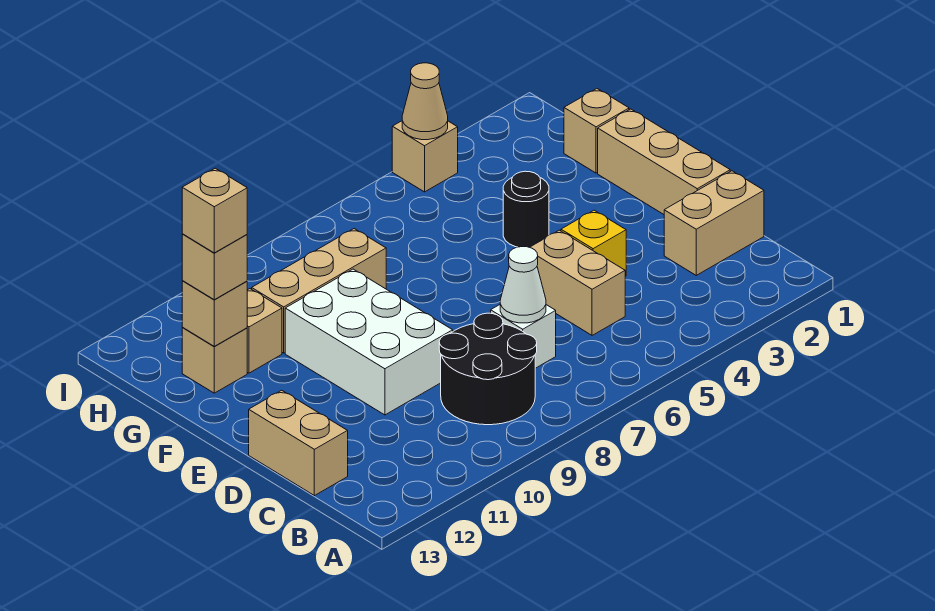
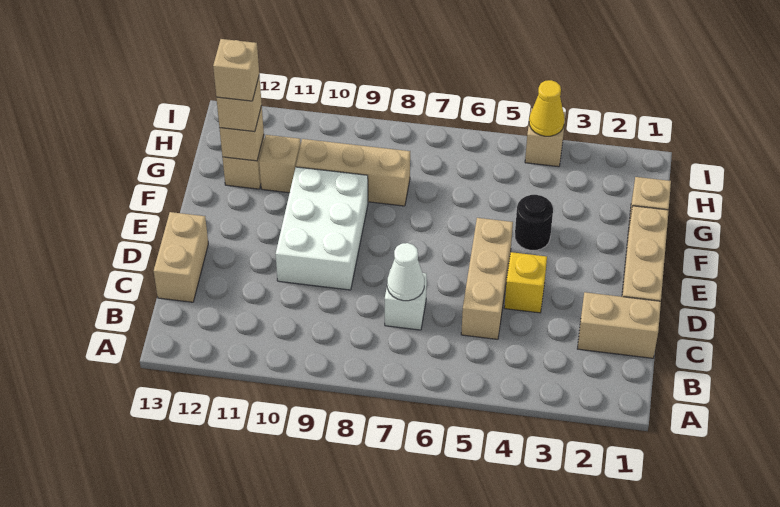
black 2x2 round brick [439,313,537,425] -> none
tan 1x2 brick [530,230,625,335] -> tan 1x3 brick [461,218,513,339]
tan 1x1 cone [402,63,448,140] -> yellow 1x1 cone [529,80,565,136]

